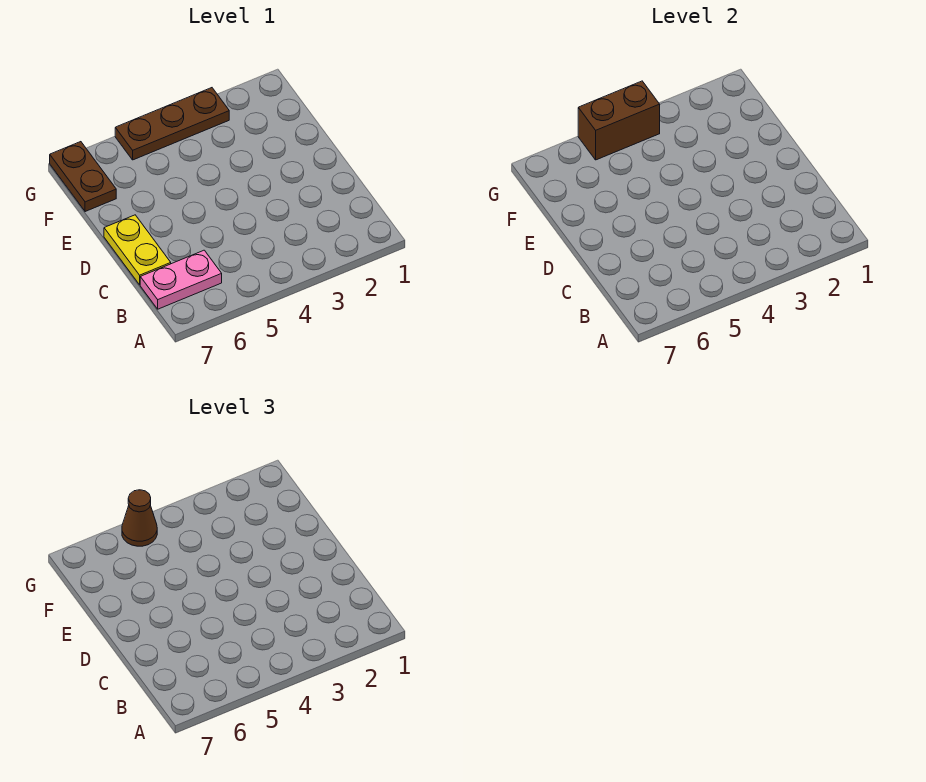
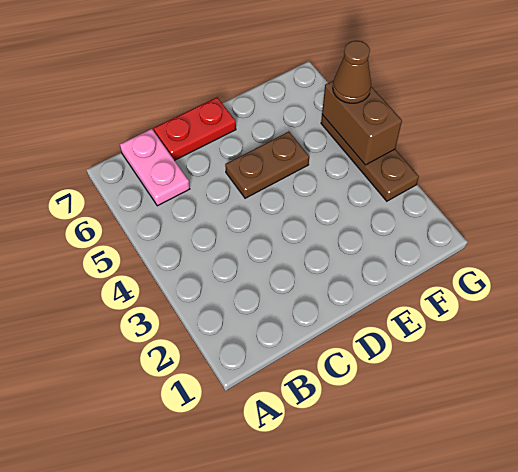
yellow 1x2 plate [104,215,171,285] -> red 1x2 plate [154,97,236,160]
brown 1x2 plate [50,142,116,212] -> brown 1x2 plate moved to [225,132,309,198]

